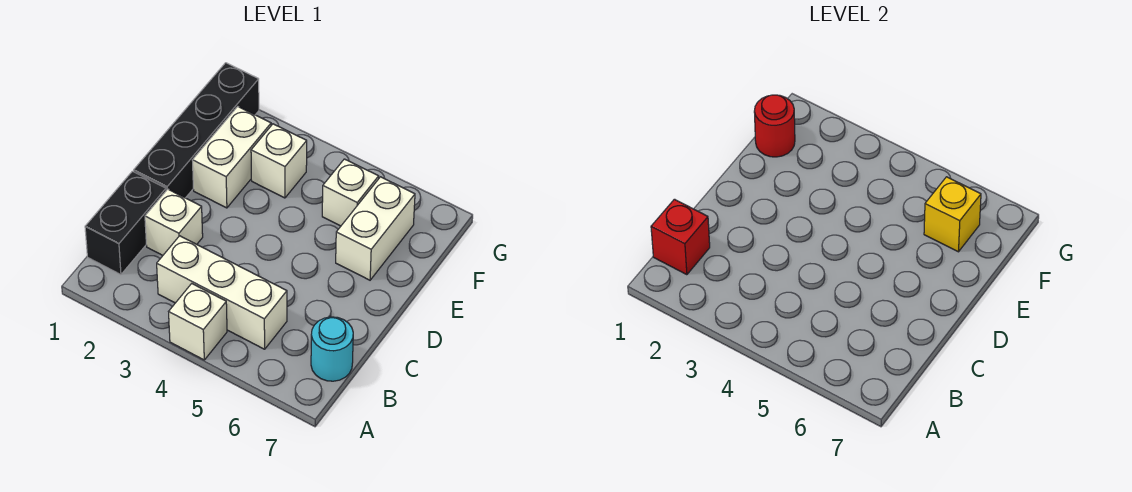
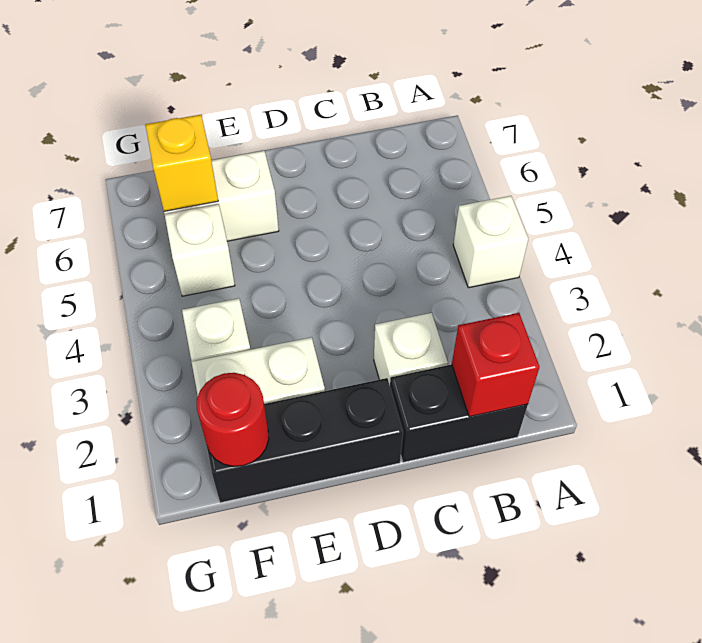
white 1x3 brick [157,236,287,349] -> none
cyan 1x1 round brick [311,317,353,381] -> none
black 1x4 brick [134,63,259,198] -> black 1x3 brick [207,378,403,503]

